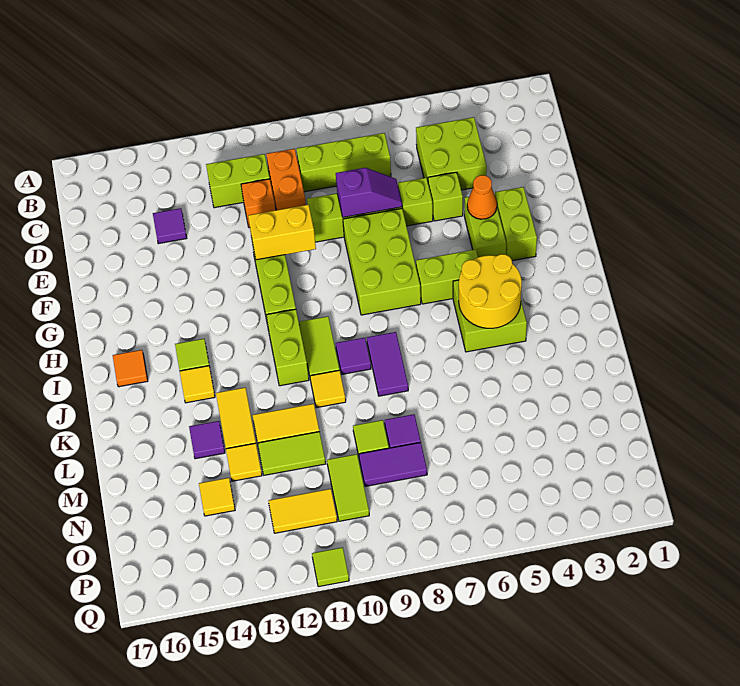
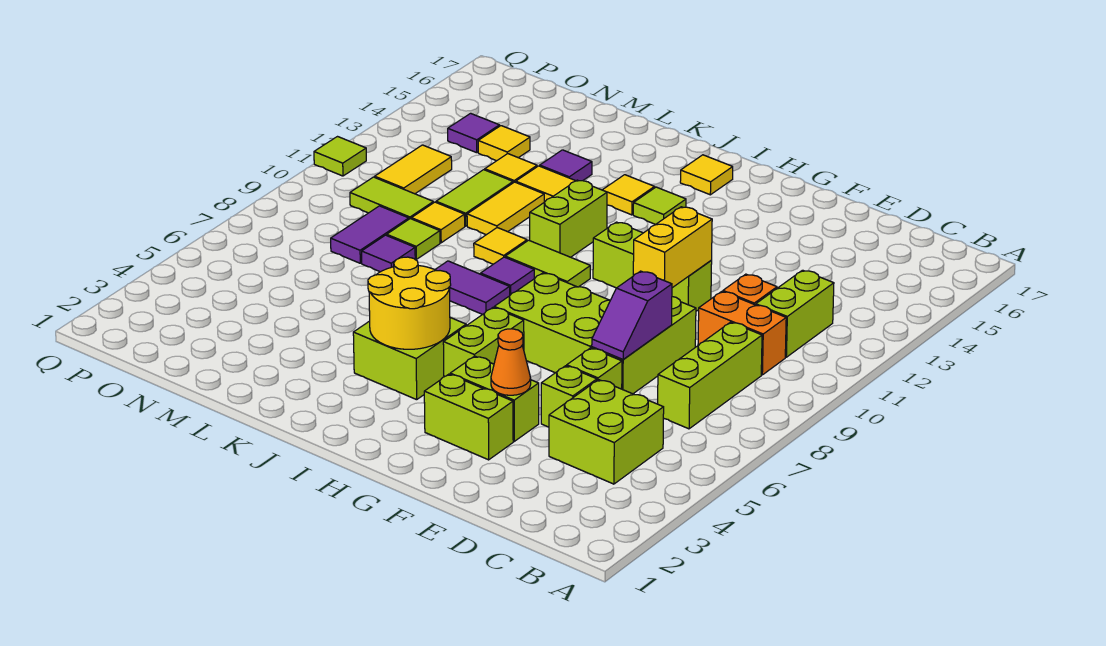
purple 1x1 tile [153,208,187,244] -> purple 1x1 tile moved to [448,113,500,153]
lime 1x2 brick [266,309,309,386] -> lime 1x2 brick turned to [530,180,607,257]
orange 1x1 tile [113,350,148,387] -> yellow 1x1 tile [680,155,733,195]
none -> yellow 1x1 tile [411,202,465,243]

